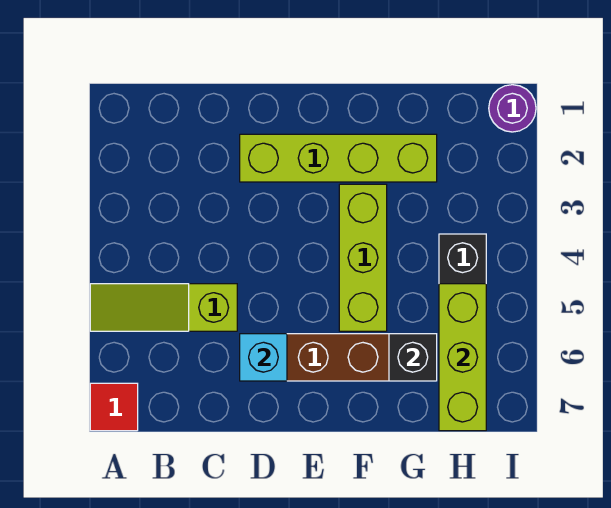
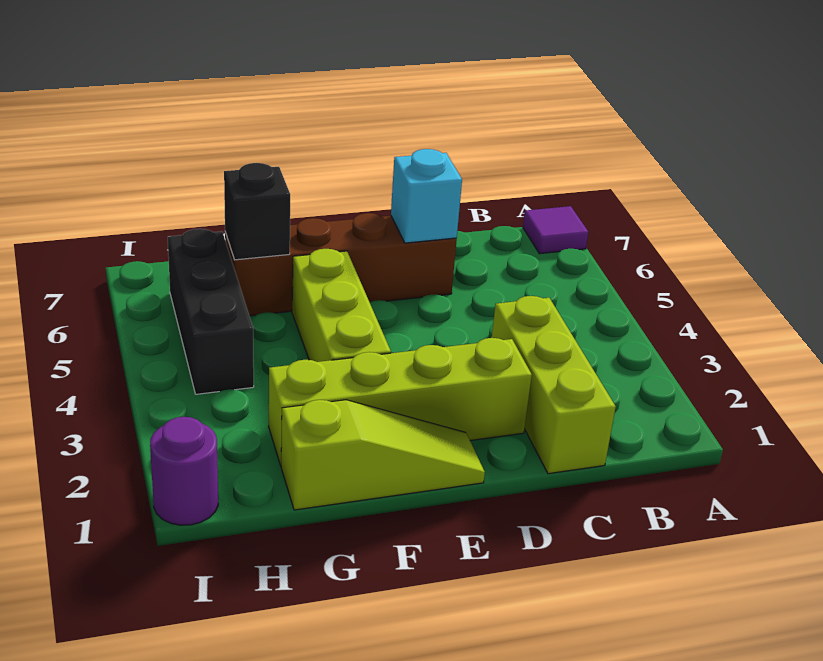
lime 1x3 slope [90,284,237,331] -> lime 1x3 slope moved to [281,400,485,510]
red 1x1 tile [90,383,138,431] -> purple 1x1 tile [523,206,588,254]
lime 1x3 brick [439,284,486,431] -> lime 1x3 brick moved to [492,296,616,474]

